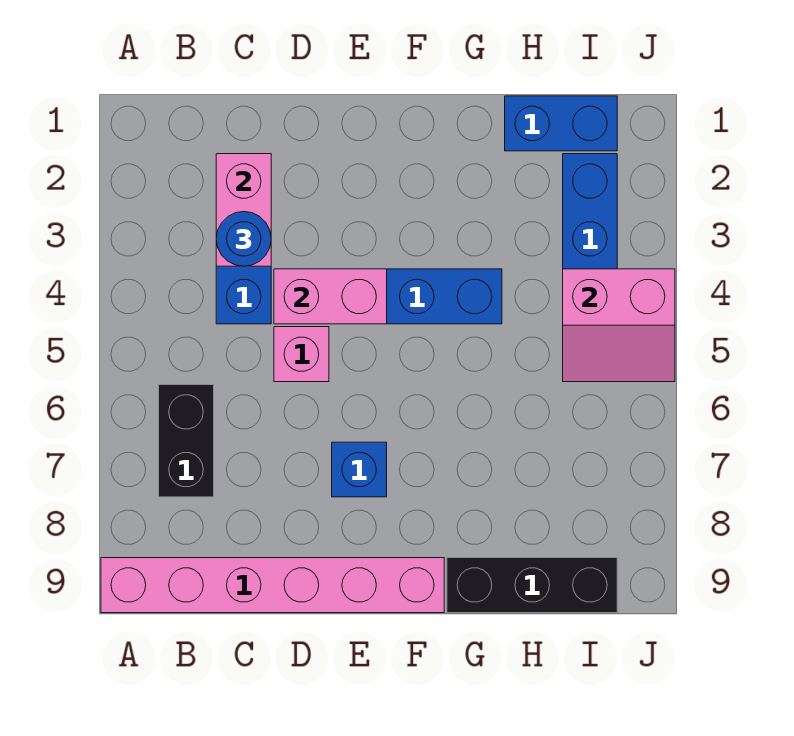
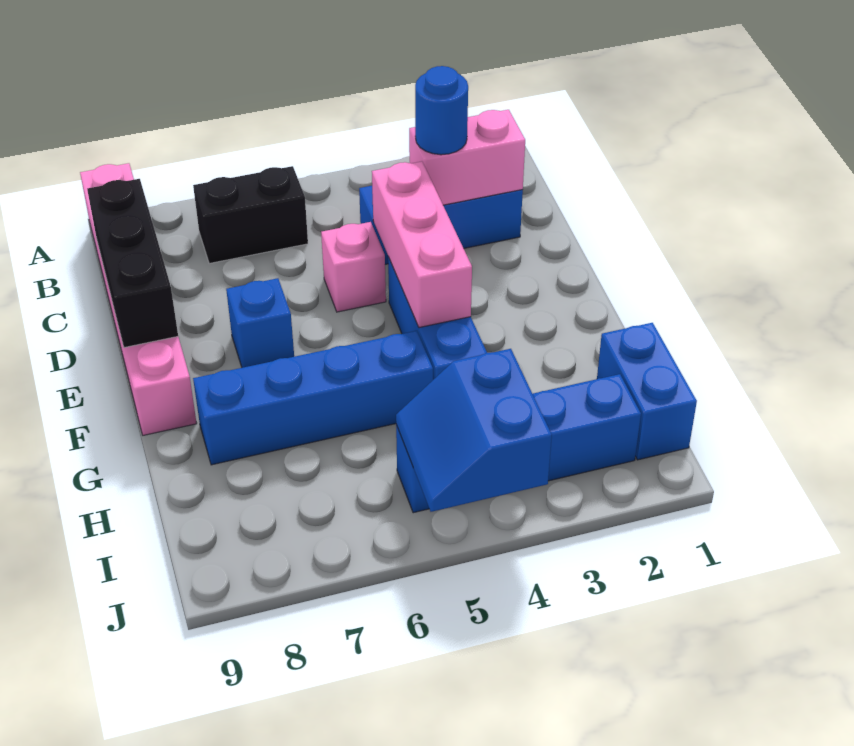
pink 1x2 brick [274,269,387,324] -> pink 1x3 brick [372,161,472,328]
none -> blue 1x4 brick [193,331,433,465]
black 1x3 brick [447,558,617,613] -> black 1x3 brick moved to [87,179,178,348]
pink 2x2 slope [563,269,675,382] -> blue 2x2 slope [396,349,552,512]

